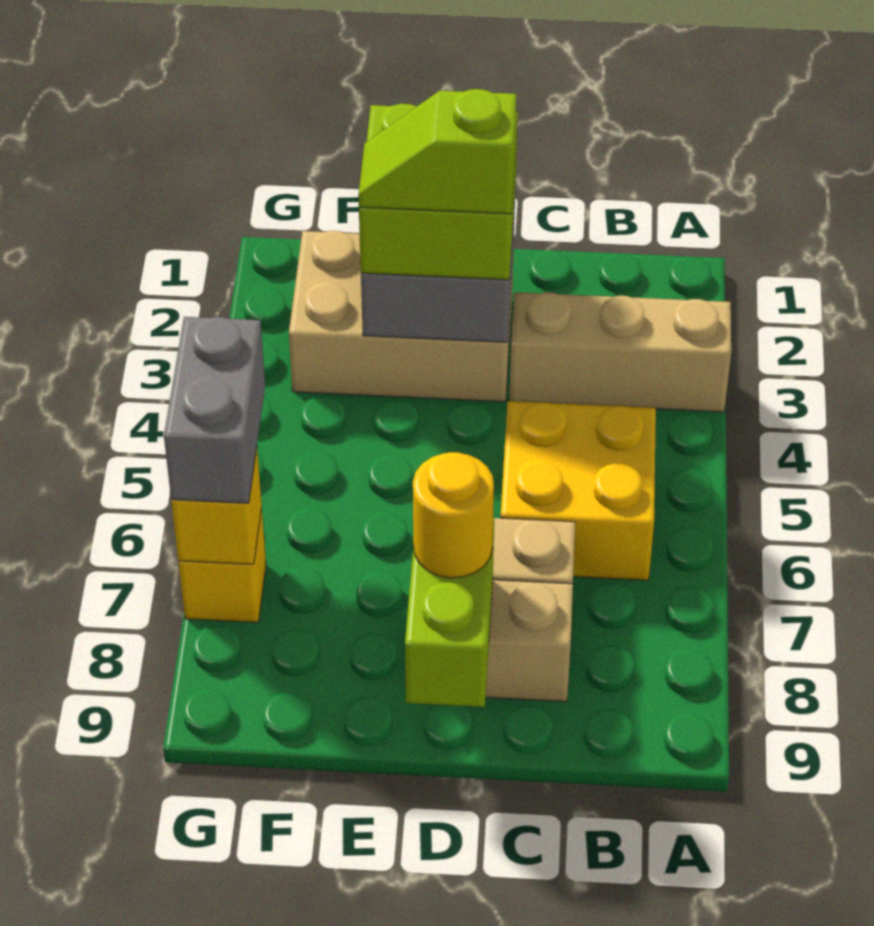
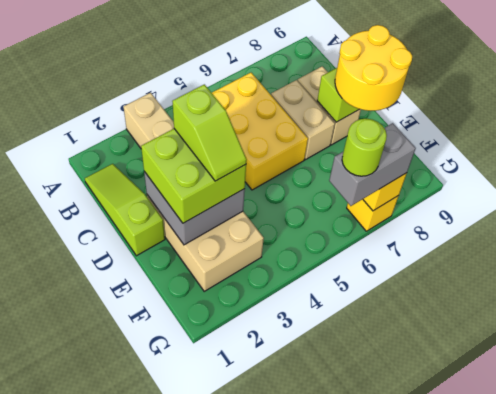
none -> lime 1x3 slope [85,164,165,256]
yellow 2x2 brick [501,401,656,580] -> yellow 2x3 brick [212,73,308,190]
yellow 1x1 round brick [413,452,494,578] -> yellow 2x2 round brick [335,25,412,111]
none -> lime 1x1 round brick [342,119,387,176]

